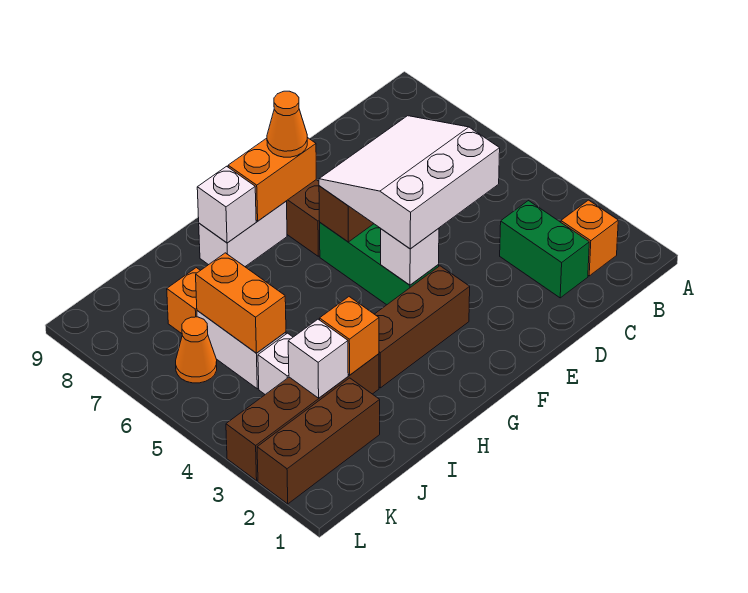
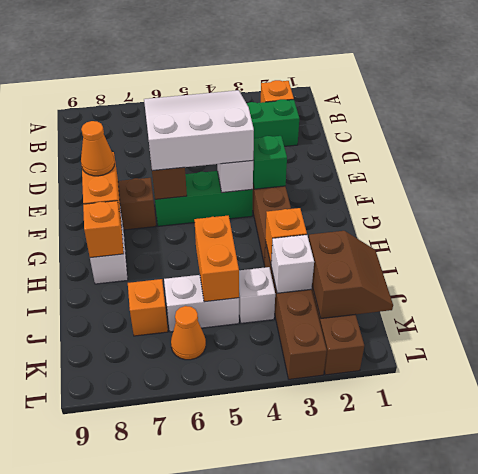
white 3x3 slope [319,116,500,249] -> white 3x3 slope turned to [144,90,254,171]
none -> green 1x1 brick [253,136,287,189]
white 1x1 brick [197,166,256,243] -> orange 1x1 brick [83,201,124,258]
none -> brown 2x2 slope [309,231,393,318]
orange 1x2 brick [196,253,286,353] -> orange 1x2 brick turned to [194,216,239,302]

